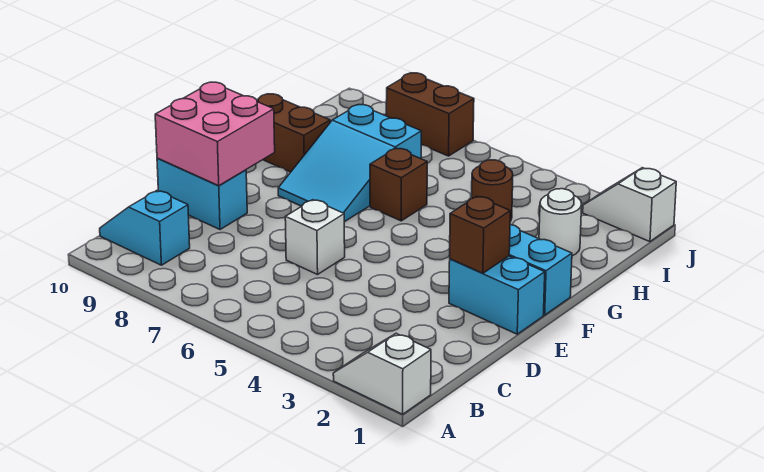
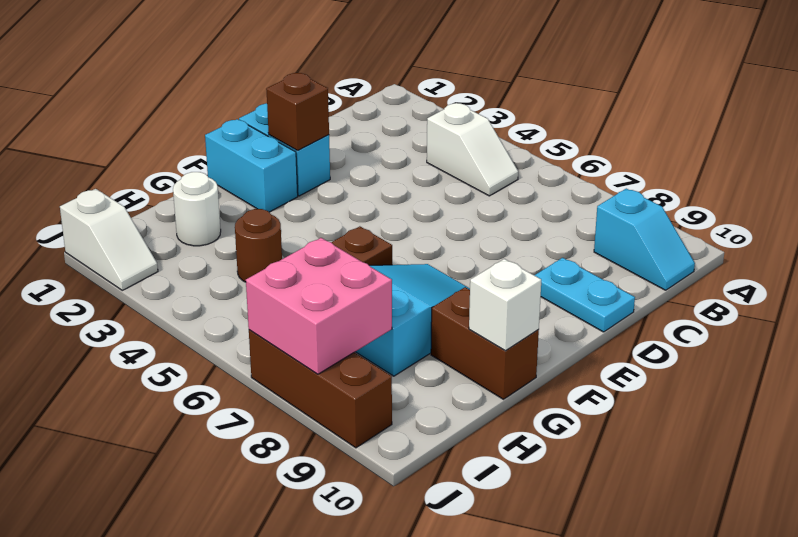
white 1x2 slope [333,333,431,414] -> white 1x2 slope moved to [427,103,518,196]
white 1x1 brick [285,200,345,275] -> white 1x1 brick moved to [469,259,541,351]
cyan 1x2 brick [157,158,247,230] -> cyan 1x2 plate [534,258,635,332]
pink 2x2 brick [155,82,275,186] -> pink 2x2 brick moved to [246,238,392,374]
brown 1x2 brick [386,73,474,156] -> brown 1x3 brick [249,330,392,448]

